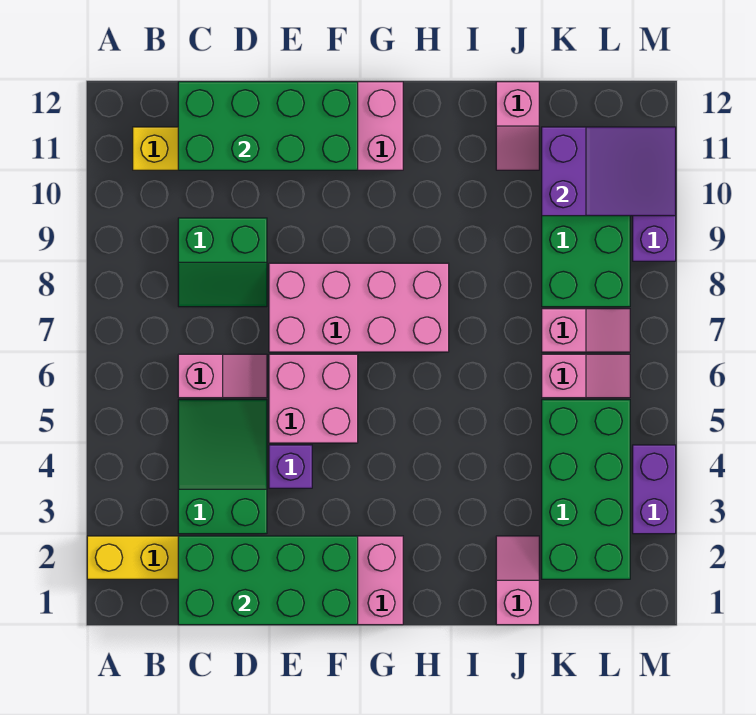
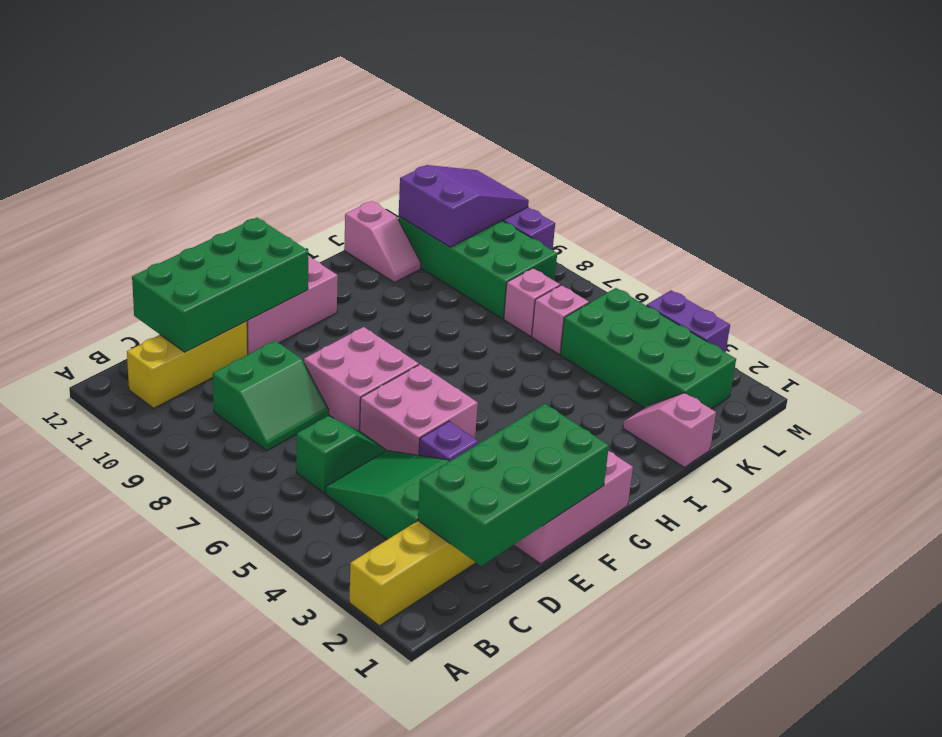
pink 1x2 slope [178,354,267,398] -> green 1x2 slope [296,416,386,493]
pink 2x4 brick [269,263,449,352] -> pink 2x2 brick [304,327,419,431]

